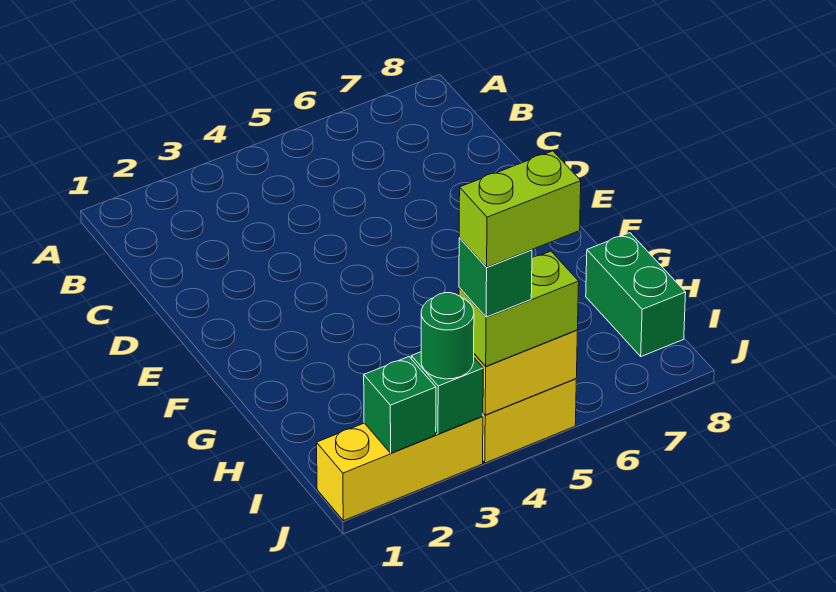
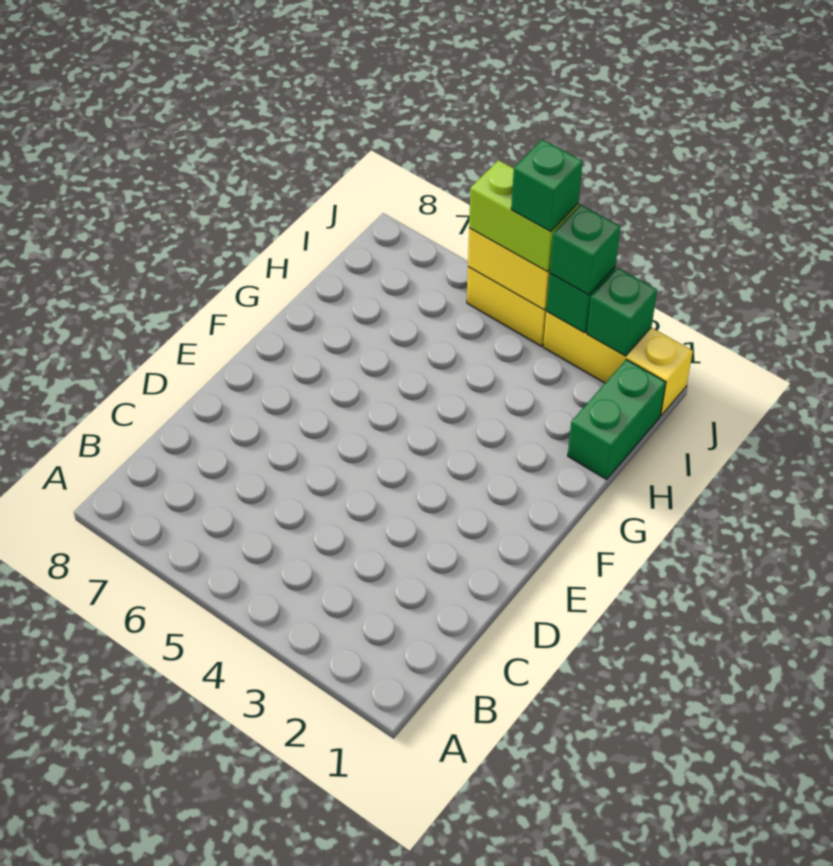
green 1x2 brick [586,233,686,356] -> green 1x2 brick moved to [568,359,666,479]
green 1x1 round brick [421,293,474,379] -> green 1x1 brick [550,205,620,295]
lime 1x2 brick [459,151,581,267] -> none

